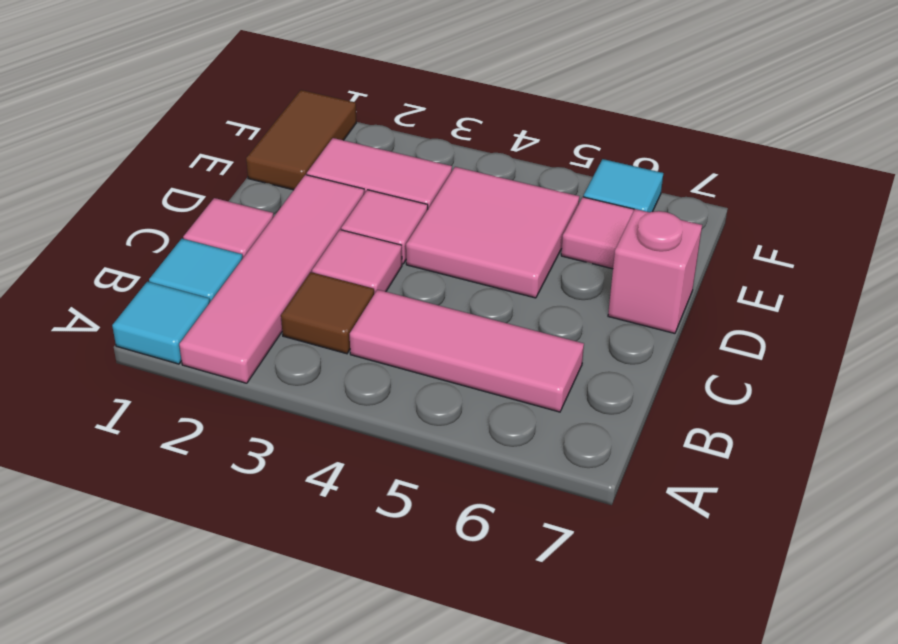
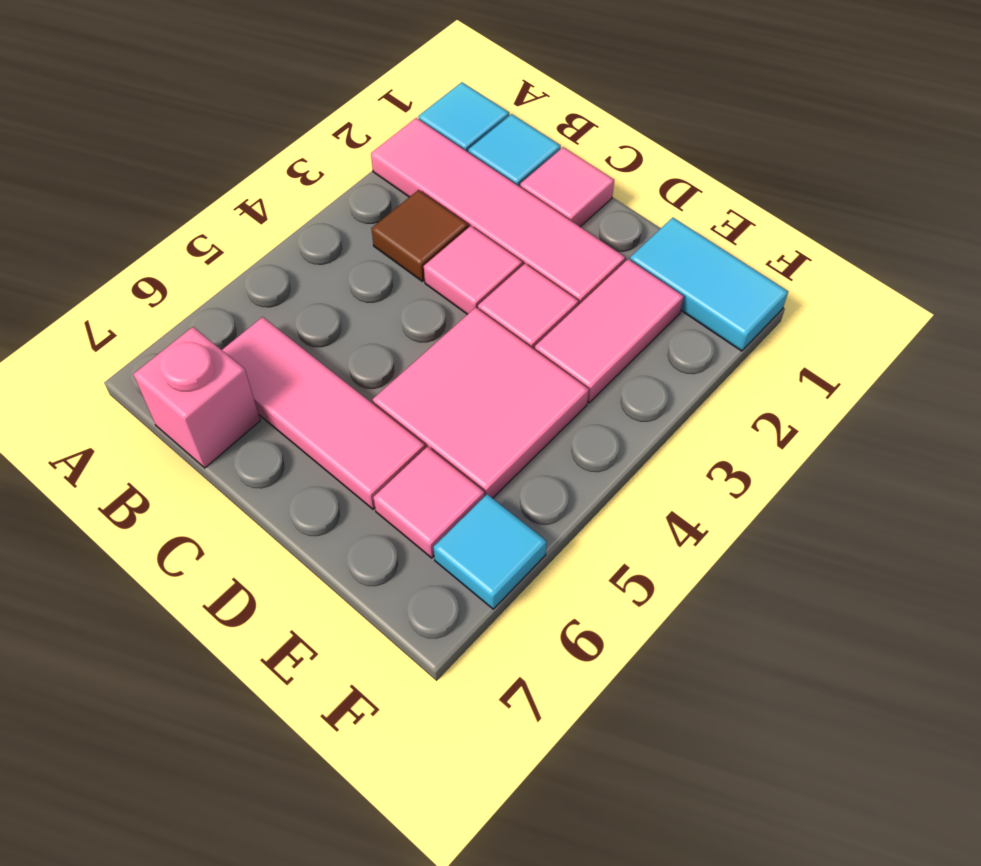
pink 1x3 tile [350,290,584,412] -> pink 1x3 tile turned to [222,317,425,509]
pink 1x1 brick [608,209,702,333] -> pink 1x1 brick moved to [133,327,260,468]
brown 1x2 tile [246,90,356,190] -> cyan 1x2 tile [630,218,788,351]

